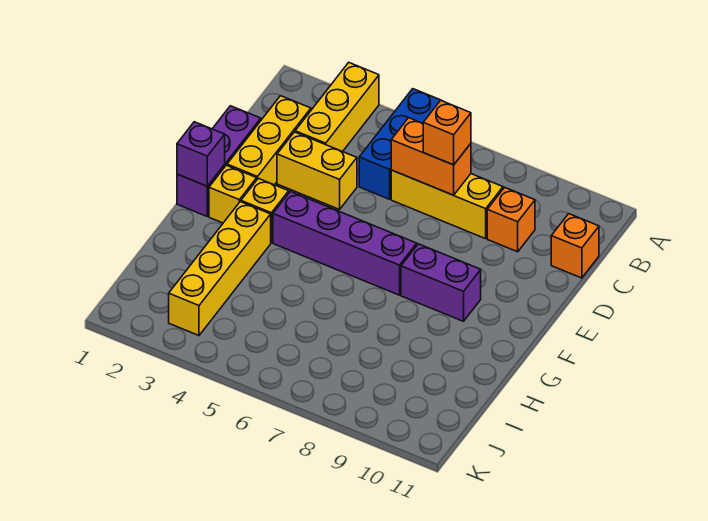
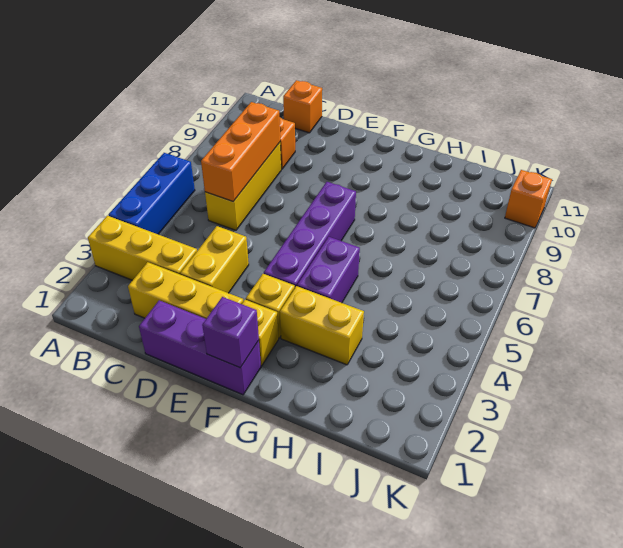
blue 1x3 brick [359,89,442,199] -> blue 1x3 brick turned to [109,153,195,234]
orange 1x2 brick [391,118,471,195] -> orange 1x3 brick [201,102,280,201]
orange 1x1 brick [423,100,471,165] -> orange 1x1 brick moved to [505,170,552,228]
purple 1x2 brick [401,244,481,321] -> purple 1x2 brick moved to [297,237,360,303]
yellow 1x4 brick [169,202,271,336] -> yellow 1x2 brick [280,286,364,365]

